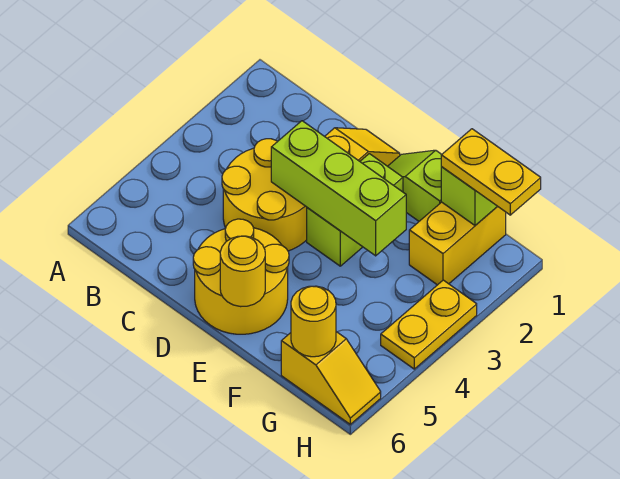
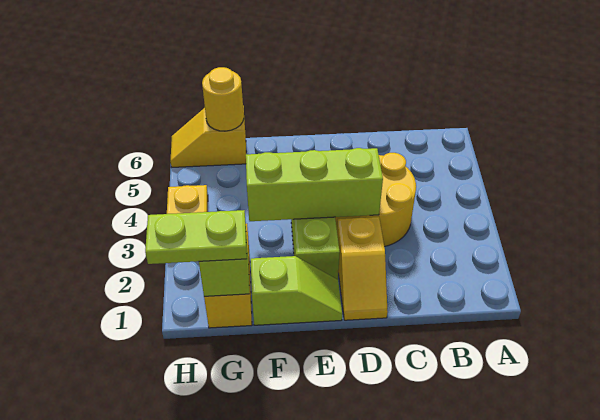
yellow 2x2 round brick [193,219,289,334] -> none
yellow 1x1 round brick [220,236,265,307] -> none
yellow 1x2 plate [441,129,541,215] -> lime 1x2 plate [145,210,247,264]

